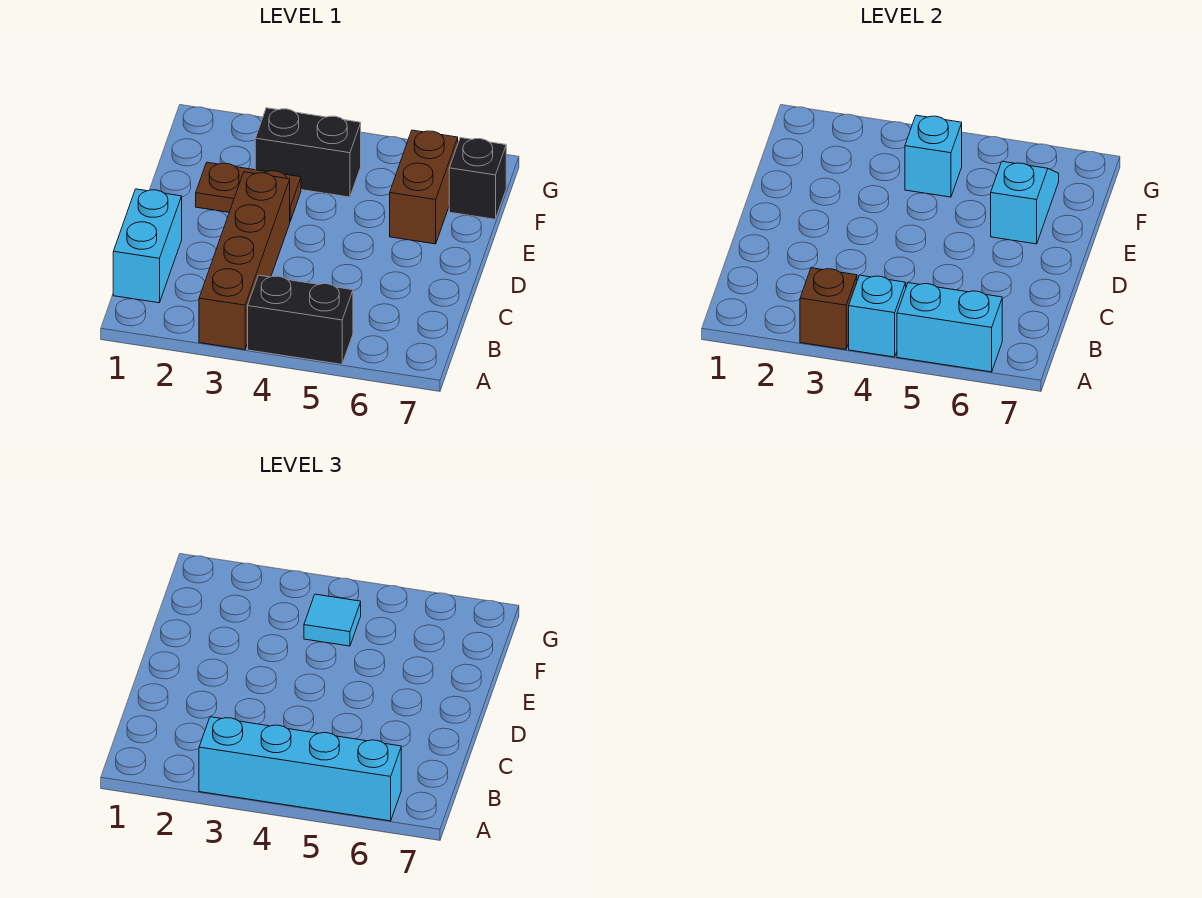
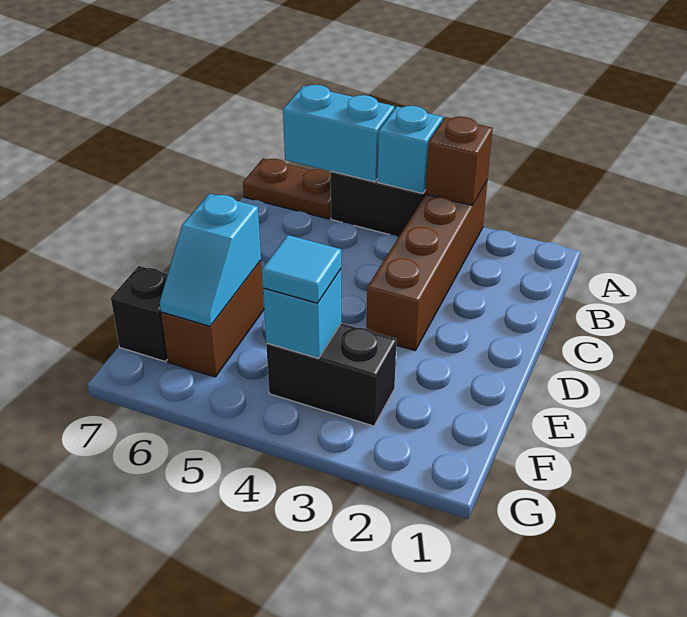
cyan 1x4 brick [199,717,401,821] -> none
cyan 1x2 brick [113,189,182,303] -> none
brown 1x2 plate [196,162,301,221] -> brown 1x2 plate moved to [243,159,331,219]

